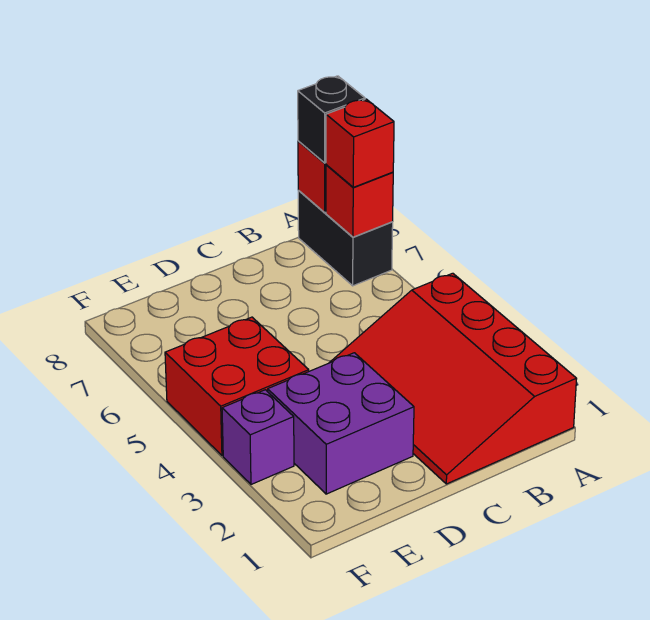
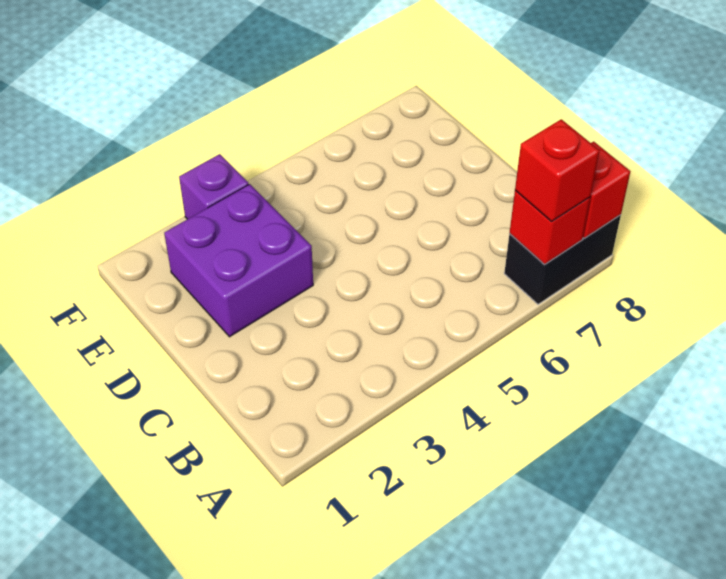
red 3x4 slope [329,273,577,484] -> none
black 1x1 brick [298,76,365,163] -> none
red 2x2 brick [165,317,309,456] -> none

